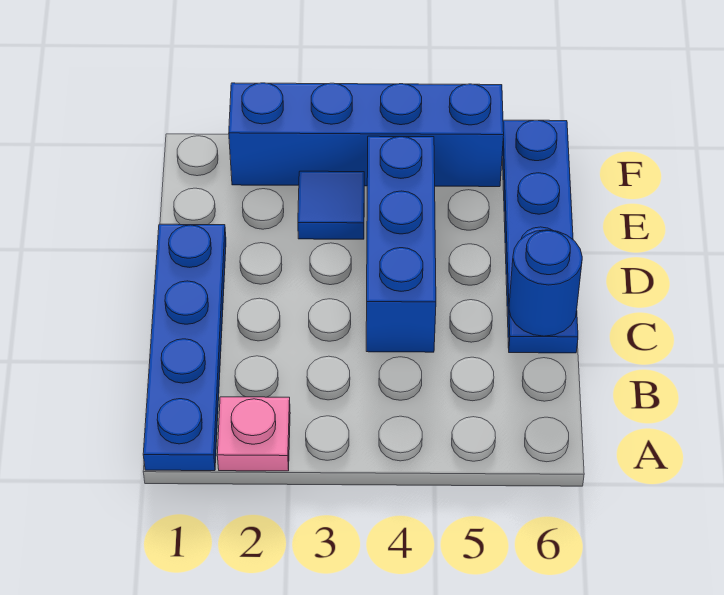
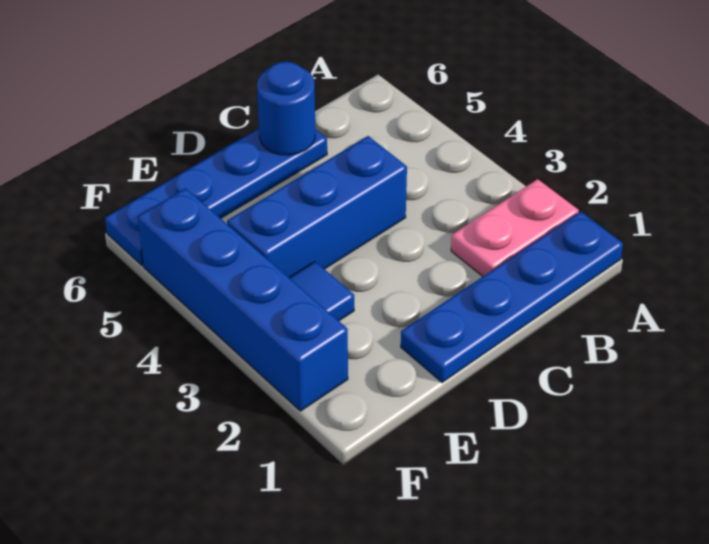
pink 1x1 plate [217,397,290,471] -> pink 1x2 plate [451,179,579,277]

